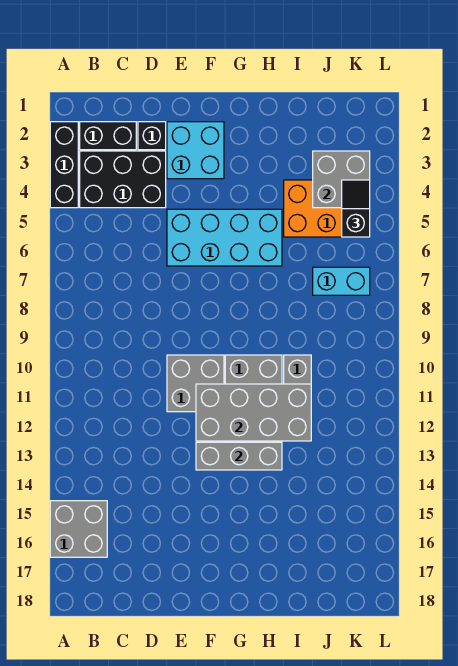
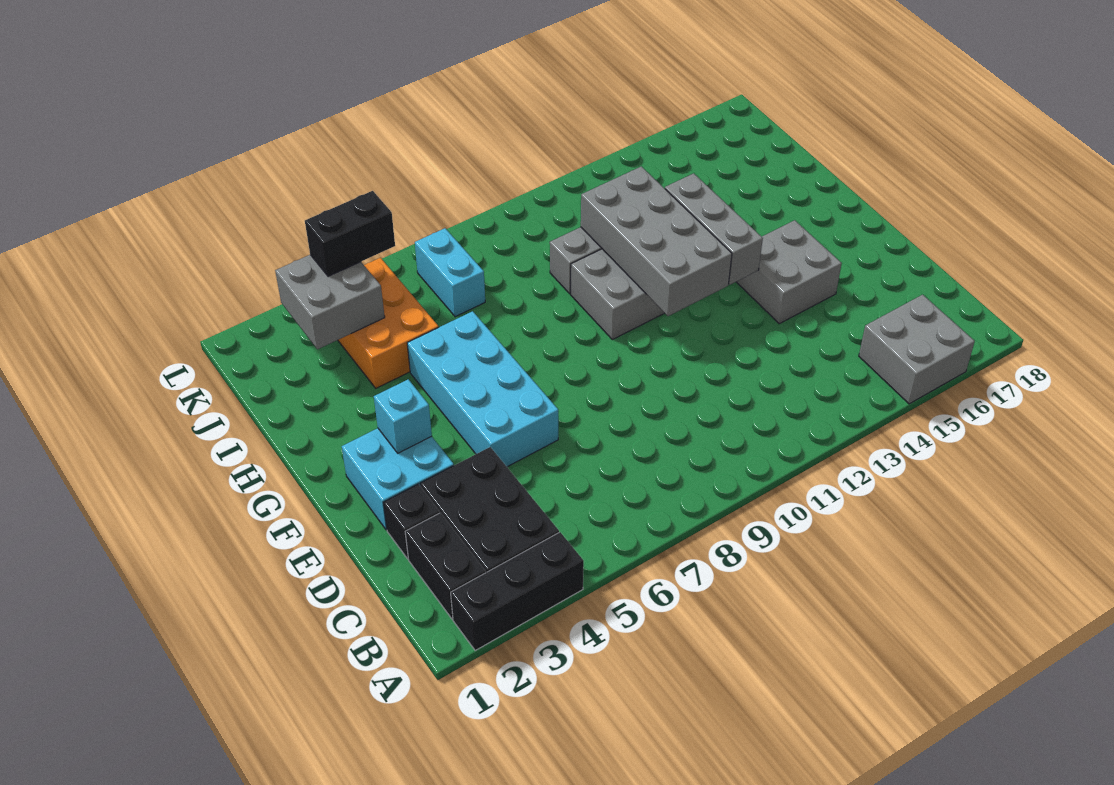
grey 2x2 brick [167,355,224,412] -> grey 2x2 brick moved to [737,220,842,324]
none -> cyan 1x1 brick [374,379,432,453]
black 1x2 slope [342,180,370,237] -> black 1x2 brick [305,191,395,276]

